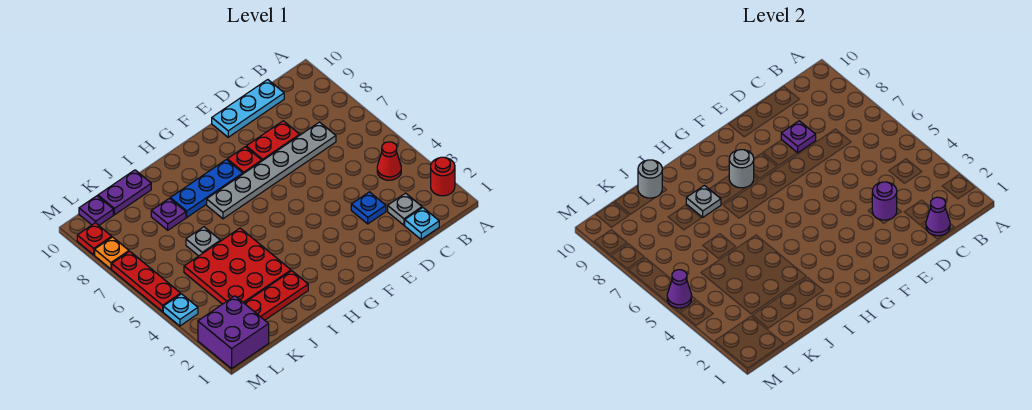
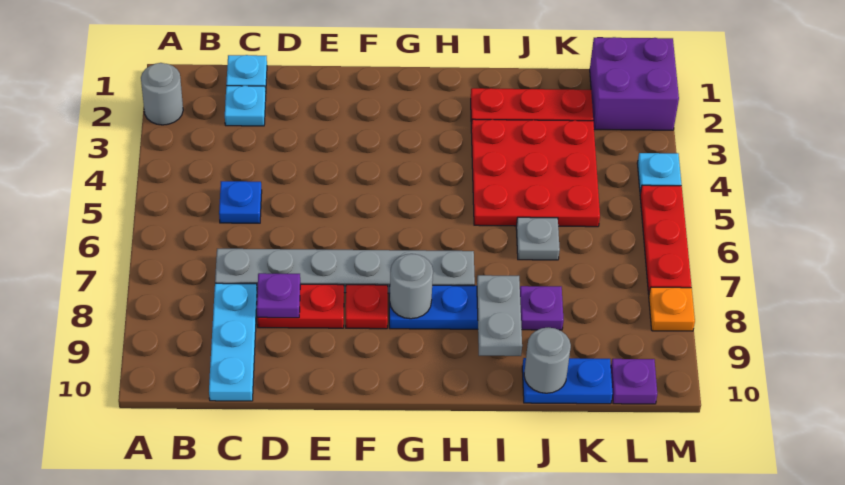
red 1x1 round brick [431,157,455,196] -> grey 1x1 round brick [141,63,183,125]
red 1x1 cone [377,142,401,180] -> none
purple 1x1 cone [926,197,950,236] -> none
grey 1x1 plate [388,193,422,225] -> cyan 1x1 plate [225,86,266,126]
cyan 1x3 plate [212,80,284,137] -> cyan 1x3 plate turned to [209,283,257,401]
blue 1x1 plate [351,192,386,224] -> blue 1x1 plate moved to [219,181,262,223]
purple 1x1 round brick [872,182,897,220] -> none
grey 1x1 plate [686,185,721,217] -> grey 1x2 plate [477,275,522,356]
purple 1x2 plate [98,170,151,215] -> blue 1x2 plate [522,358,613,404]
purple 1x1 cone [667,270,692,308] -> none
red 1x1 plate [77,223,112,255] -> none

